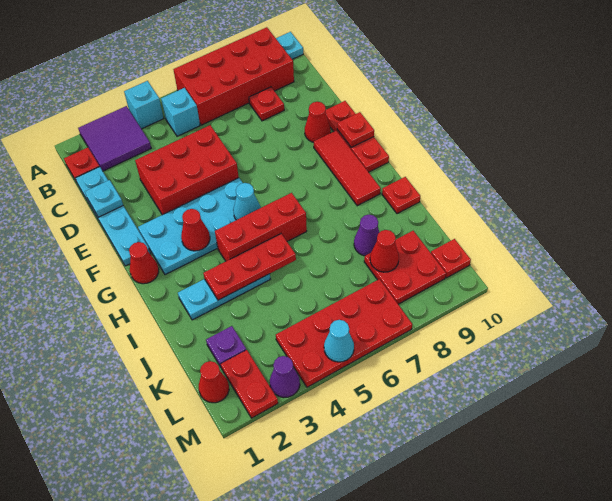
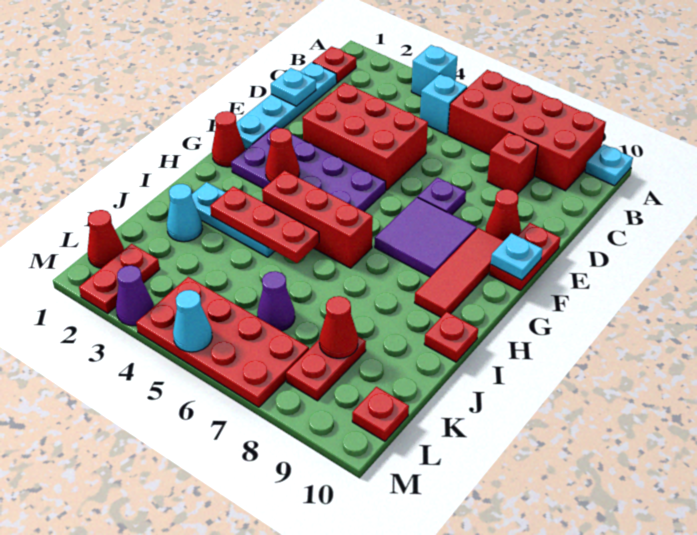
purple 2x2 tile [78,106,151,171] -> purple 2x2 tile moved to [375,197,477,277]
red 1x1 plate [249,87,284,121] -> red 1x1 brick [487,132,538,194]
red 1x3 plate [326,101,389,172] -> red 1x2 plate [489,223,561,290]
cyan 2x4 plate [138,178,243,275] -> purple 2x4 plate [231,126,386,211]
red 1x1 plate [337,112,374,147] -> cyan 1x1 plate [491,233,543,280]
cyan 1x1 cone [233,183,261,220] -> cyan 1x1 cone moved to [167,184,202,242]
purple 1x1 cone [354,215,380,256] -> purple 1x1 cone moved to [257,271,295,331]
purple 1x1 plate [206,326,246,367] -> purple 1x1 plate moved to [418,178,466,214]
red 2x2 plate [364,231,446,304] -> red 1x2 plate [286,337,366,401]

